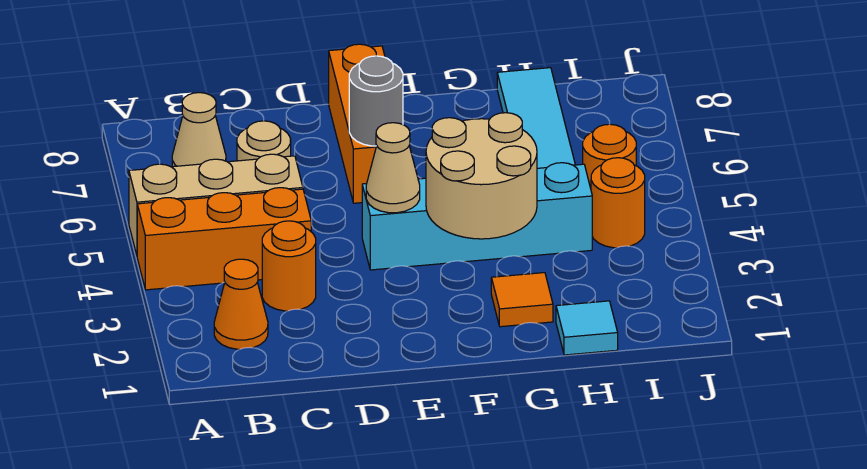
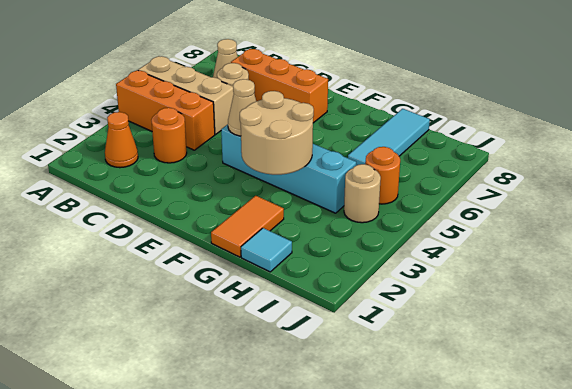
orange 1x3 brick [329,44,385,203] -> orange 1x3 brick turned to [231,49,328,123]
grey 1x1 round brick [349,56,403,146] -> none
orange 1x1 tile [491,273,553,327] -> orange 1x2 tile [211,196,284,257]
orange 1x1 round brick [591,158,645,248] -> tan 1x1 round brick [344,164,381,223]

